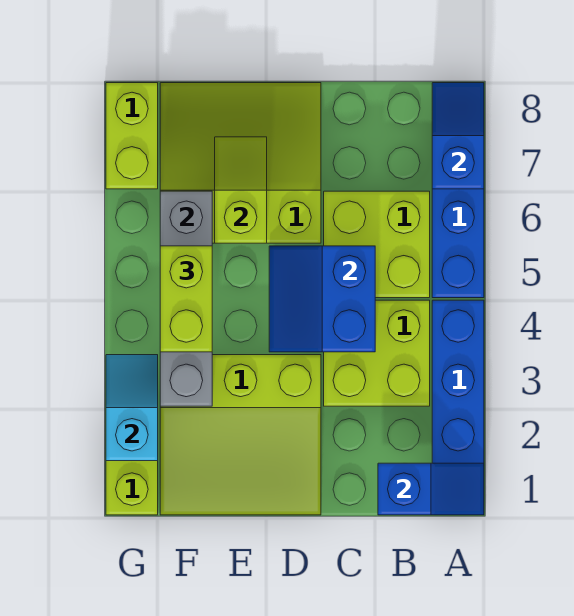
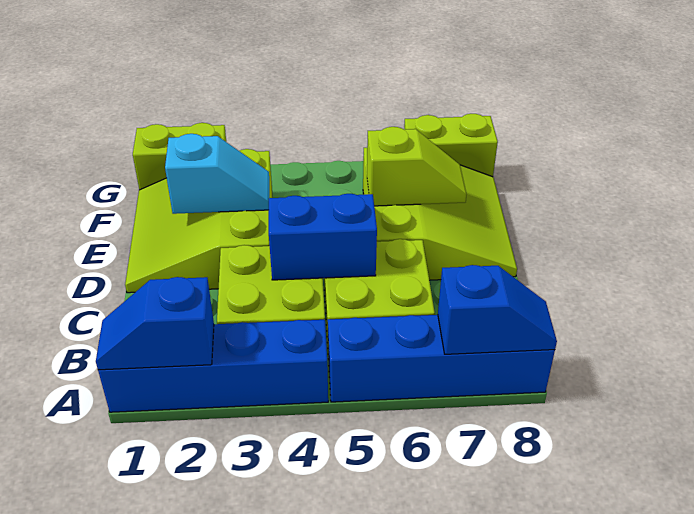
blue 1x2 slope [378,463,484,515] -> blue 1x2 slope turned to [96,277,214,370]
grey 1x4 brick [160,191,212,406] -> none
lime 1x2 brick [160,246,212,352] -> none
cyan 1x2 slope [106,355,158,461] -> cyan 1x2 slope moved to [165,134,269,214]

